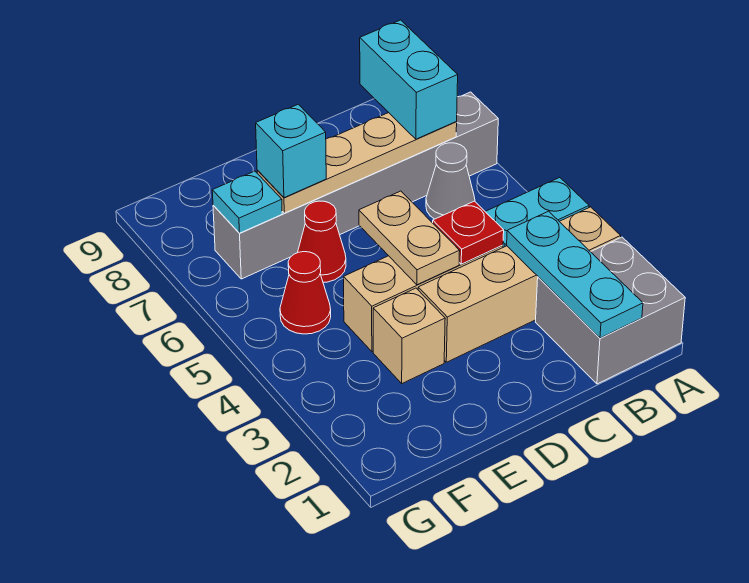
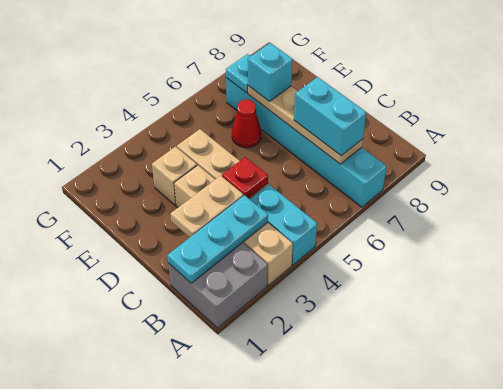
grey 1x6 brick [213,92,498,279] -> cyan 1x6 brick [226,78,387,207]
grey 1x1 cone [426,143,475,219] -> none
cyan 1x2 brick [360,20,458,139] -> cyan 1x2 brick turned to [294,77,366,156]
tan 1x2 plate [359,191,460,285] -> tan 1x2 plate moved to [171,176,243,237]
red 1x1 cone [280,252,331,334] -> none

